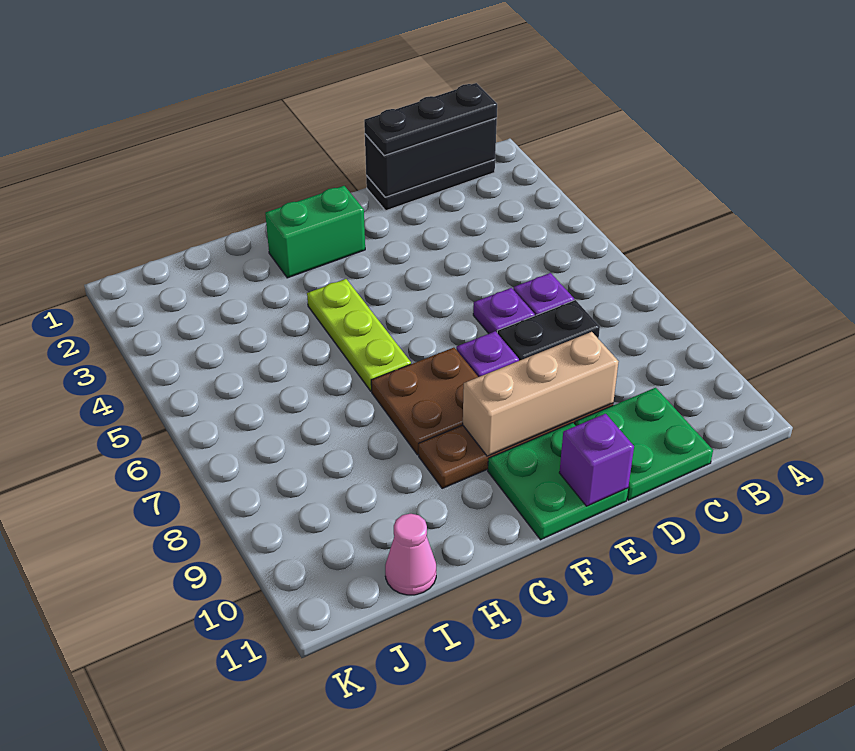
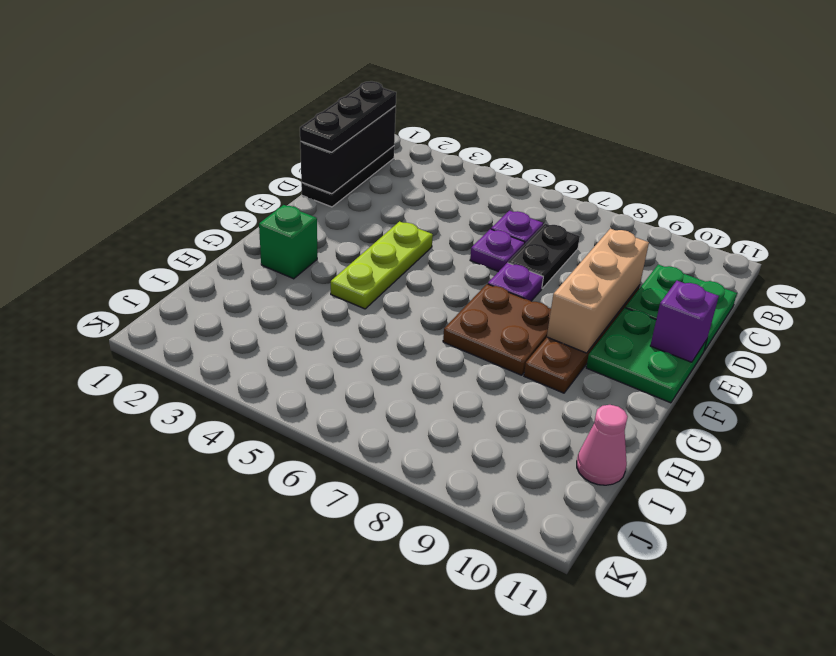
green 1x2 brick [265,186,365,278] -> green 1x1 brick [259,205,317,279]
lime 1x3 plate [307,279,411,391] -> lime 1x3 plate turned to [331,221,433,309]

